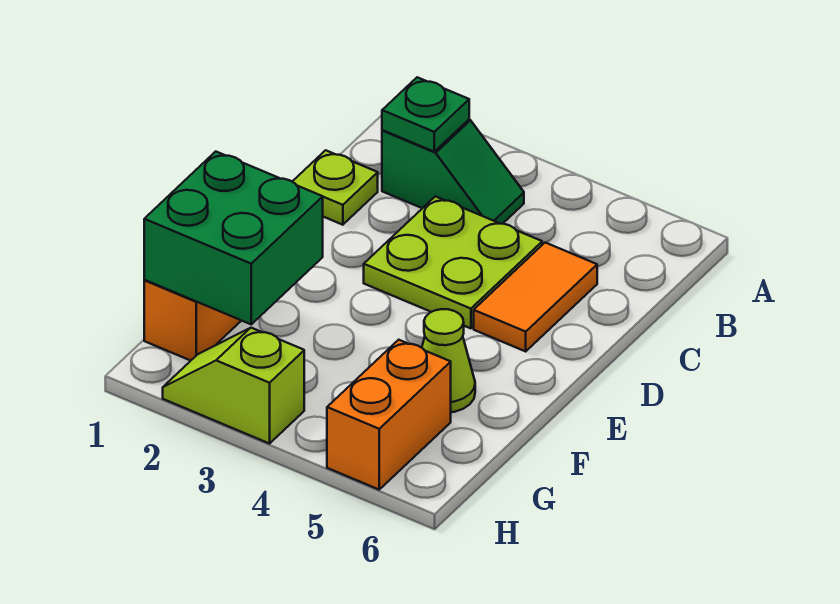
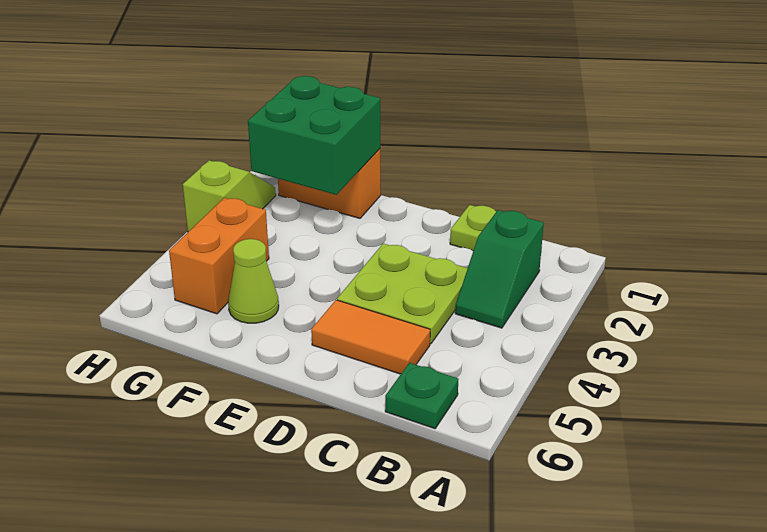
green 1x1 plate [382,77,469,152] -> green 1x1 plate moved to [385,363,458,429]
orange 1x2 brick [327,340,451,489] -> orange 1x2 brick turned to [169,198,269,314]

